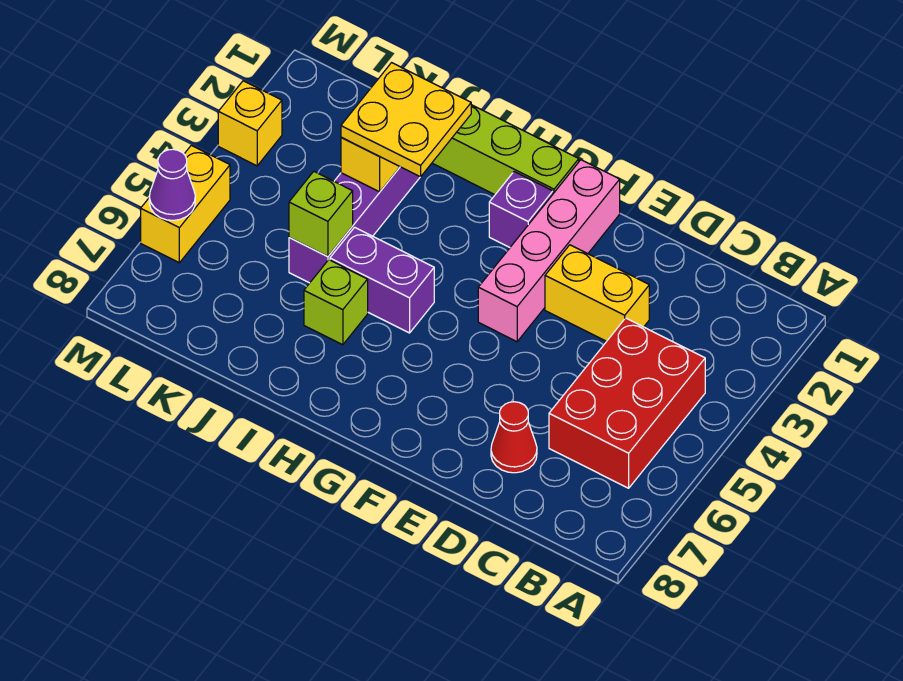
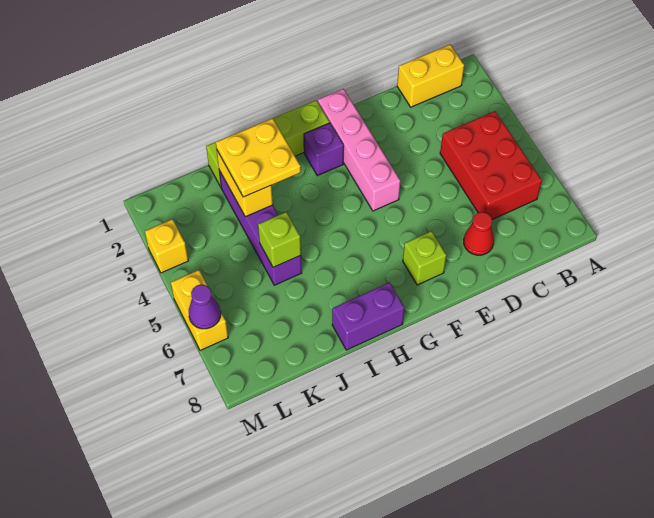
yellow 1x2 brick [545,245,649,341] -> yellow 1x2 brick moved to [397,45,464,107]
purple 1x2 brick [330,227,434,333] -> purple 1x2 brick moved to [332,282,404,350]
lime 1x1 brick [304,260,368,345] -> lime 1x1 brick moved to [403,231,446,285]

